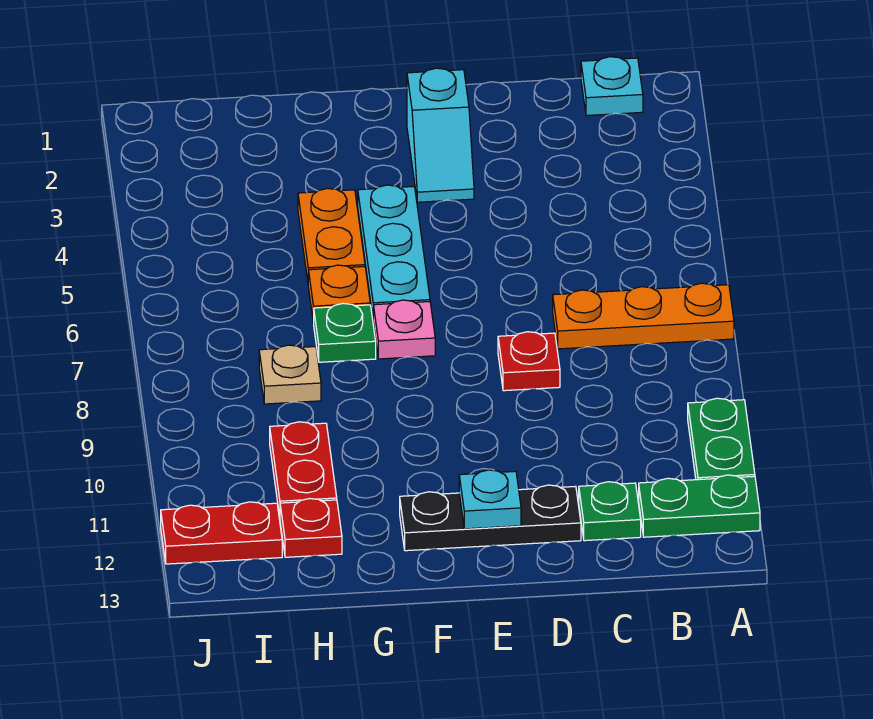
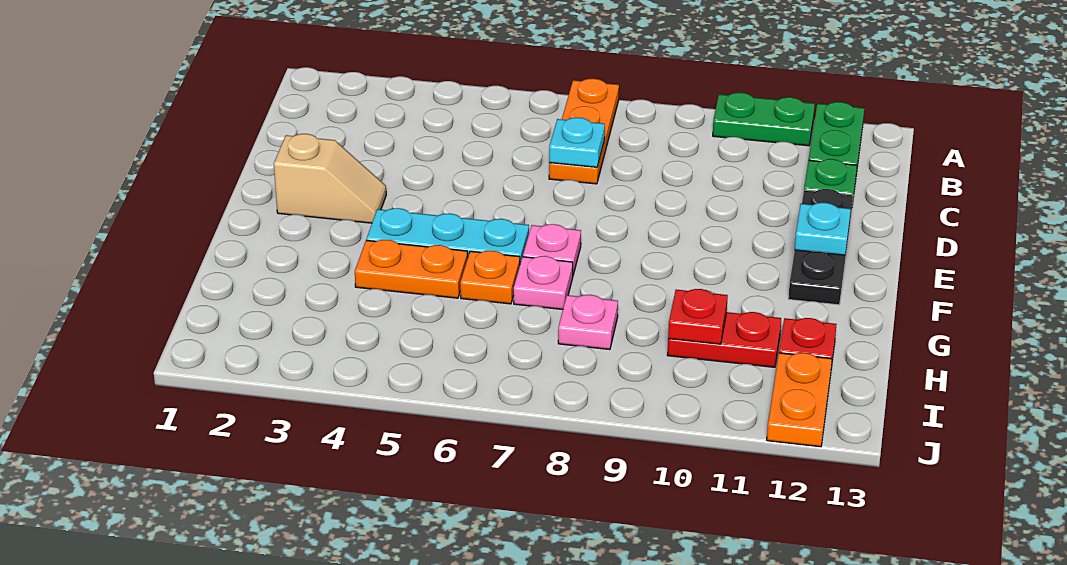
cyan 1x1 plate [581,57,643,116] -> cyan 1x1 plate moved to [549,118,605,167]
red 1x1 plate [498,332,560,391] -> red 1x1 plate moved to [668,289,728,344]
cyan 1x2 slope [407,68,474,202] -> tan 1x2 slope [274,134,386,223]
green 1x1 plate [314,303,376,362] -> pink 1x1 plate [514,256,573,309]
tan 1x1 plate [259,345,321,404] -> pink 1x1 plate [558,295,618,350]
red 1x2 plate [161,502,282,564] -> orange 1x2 plate [767,353,832,447]

